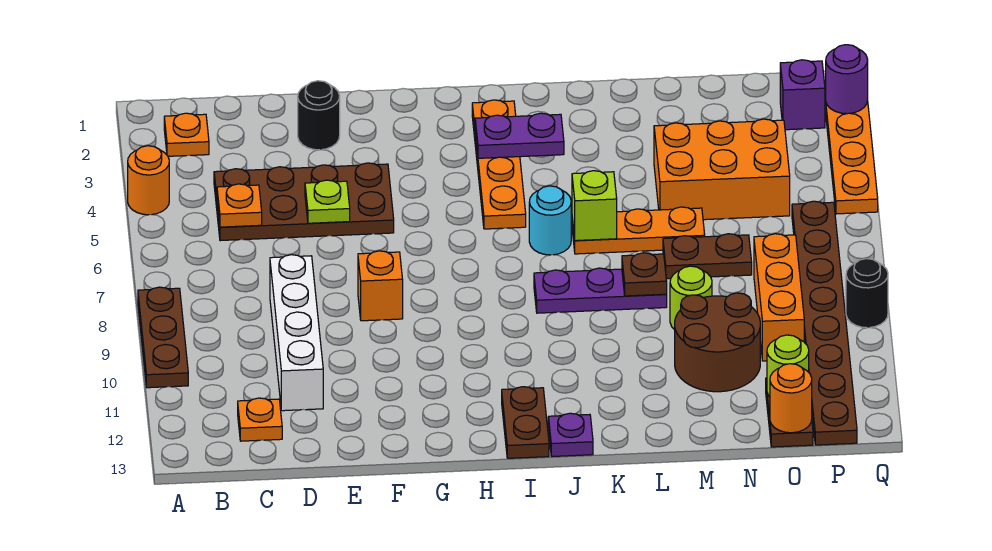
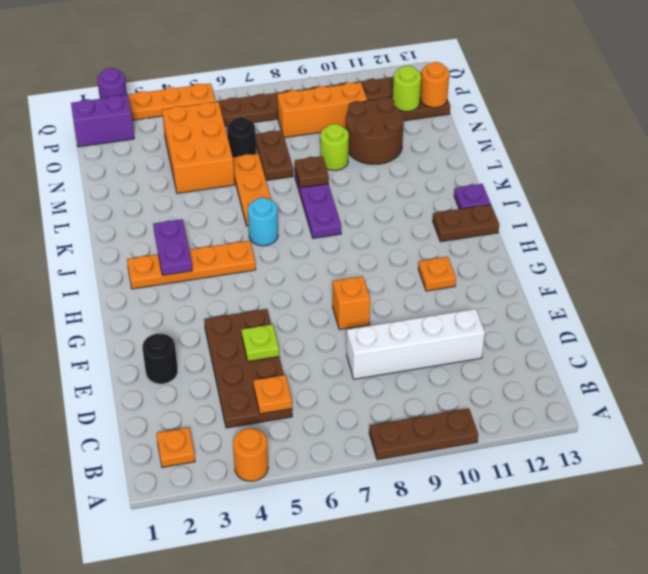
orange 1x1 plate [238,398,282,441] -> orange 1x1 plate moved to [418,257,456,291]
lime 1x1 brick [572,171,617,241] -> none
purple 1x1 brick [780,60,825,130] -> purple 1x2 brick [71,95,134,147]
black 1x1 round brick [846,259,888,328] -> black 1x1 round brick moved to [227,117,256,157]

